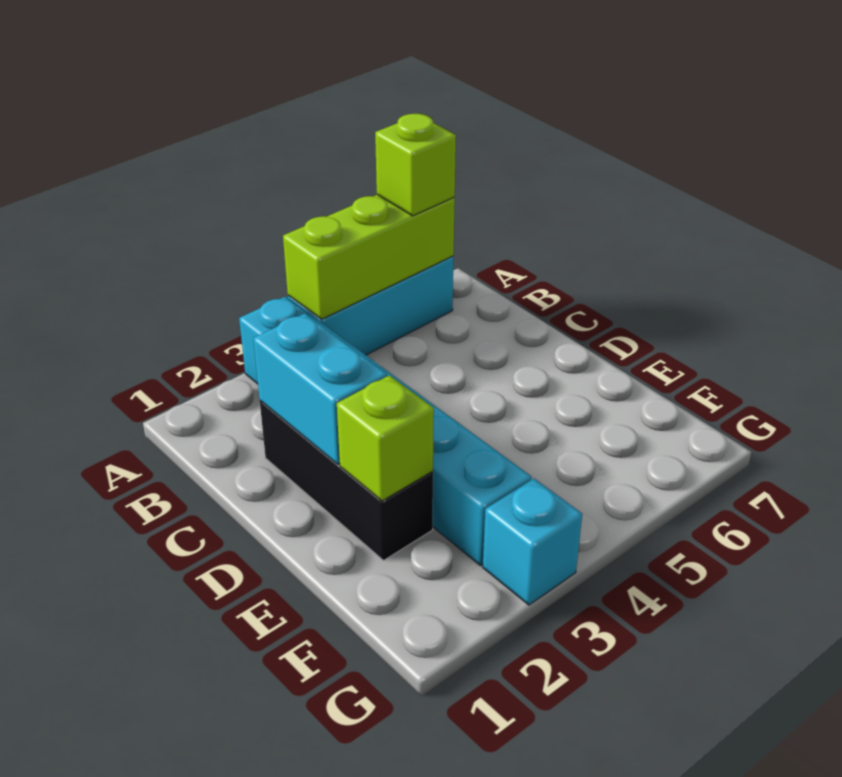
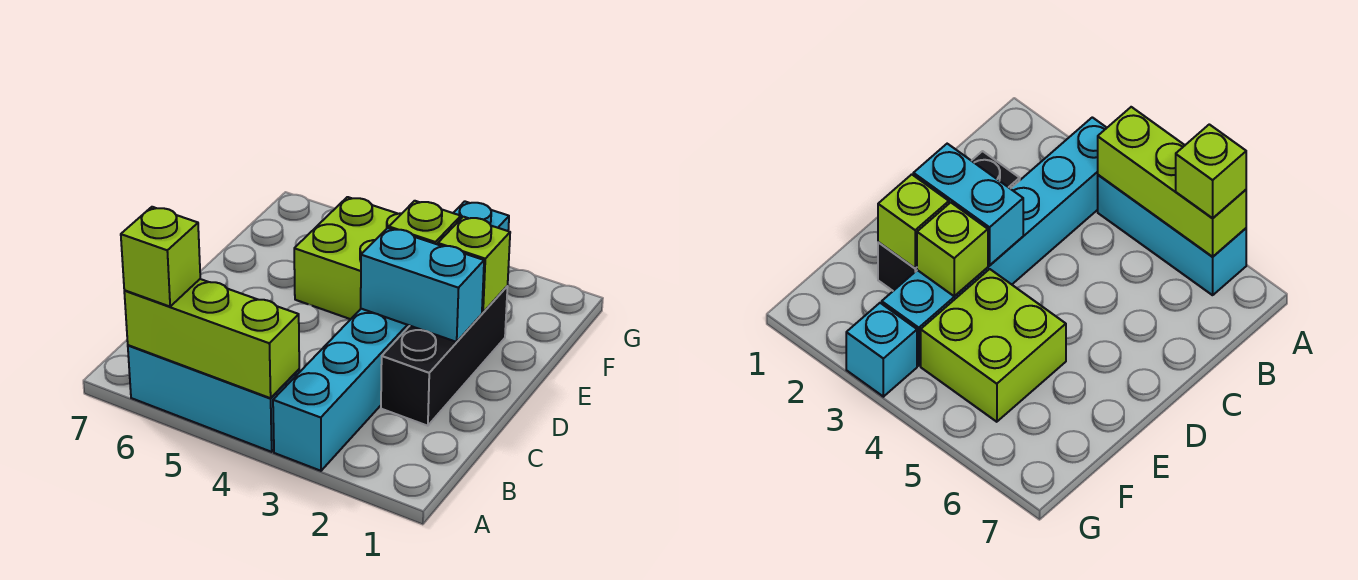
cyan 1x2 brick [253,313,387,465] -> cyan 1x2 brick turned to [361,228,484,342]
none -> lime 1x1 brick [389,201,461,245]
none -> lime 2x2 brick [294,197,402,319]

